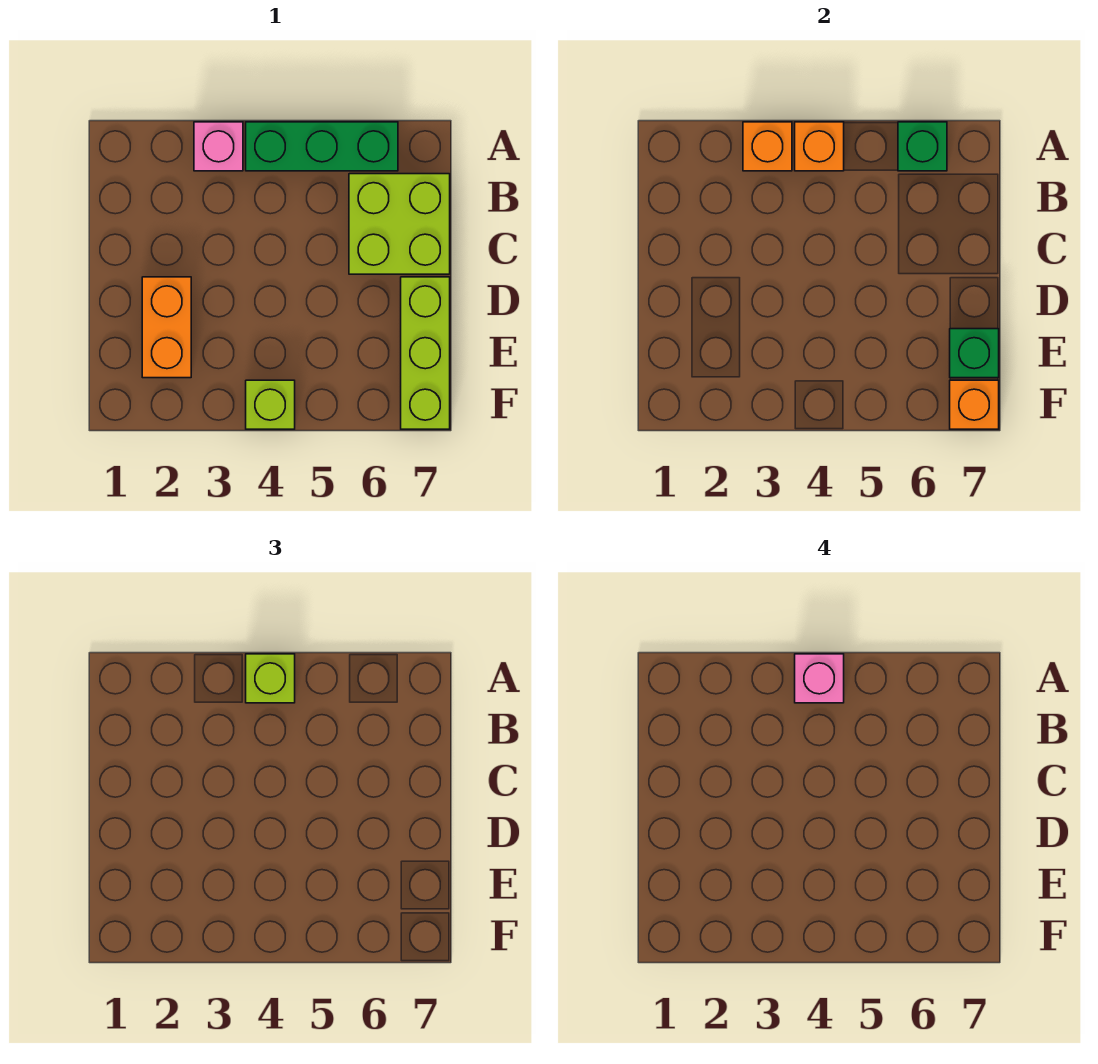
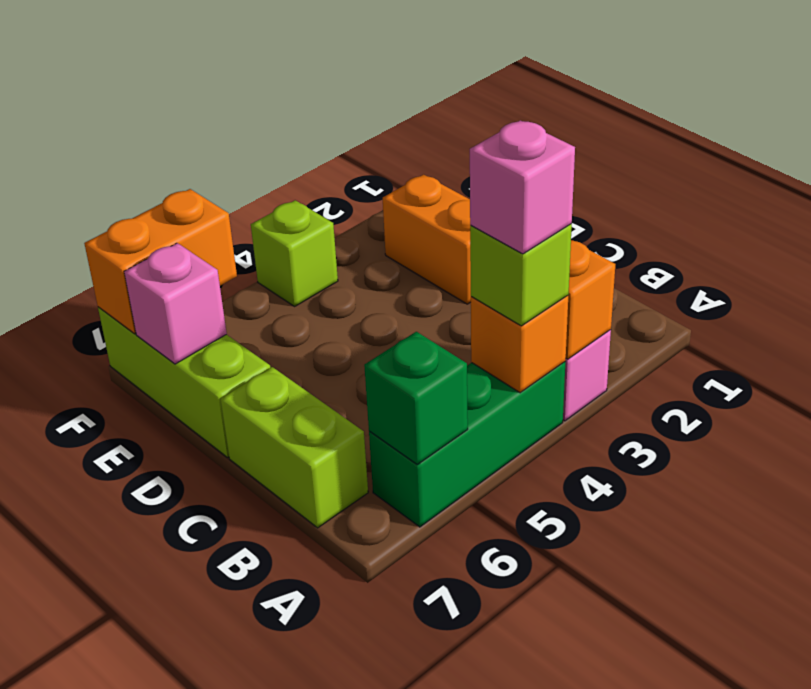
lime 2x2 brick [349,174,450,274] -> lime 1x2 brick [220,367,368,528]
green 1x1 brick [950,329,999,378] -> pink 1x1 brick [124,243,227,364]
orange 1x1 brick [950,380,999,429] -> orange 1x2 brick [84,189,237,334]

